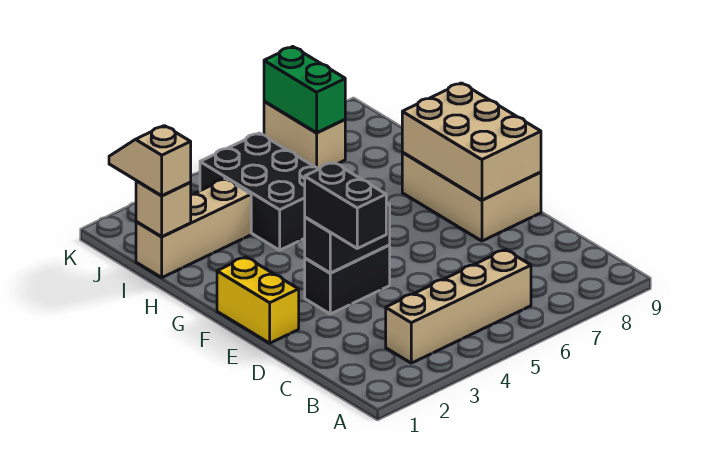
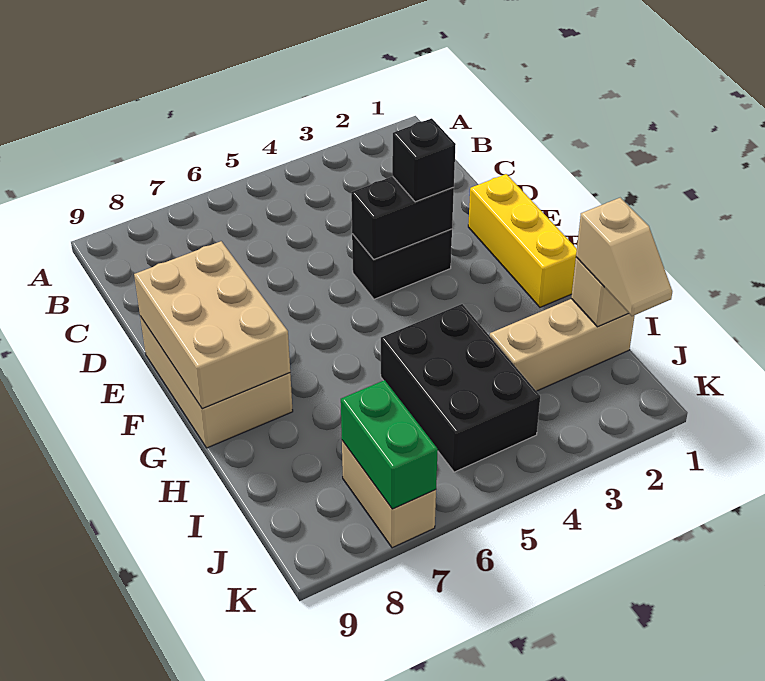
tan 1x4 brick [386,250,531,363] -> none
black 1x2 brick [305,162,386,248] -> black 1x1 brick [392,118,456,202]
yellow 1x2 brick [217,257,299,343] -> yellow 1x3 brick [468,174,577,307]

